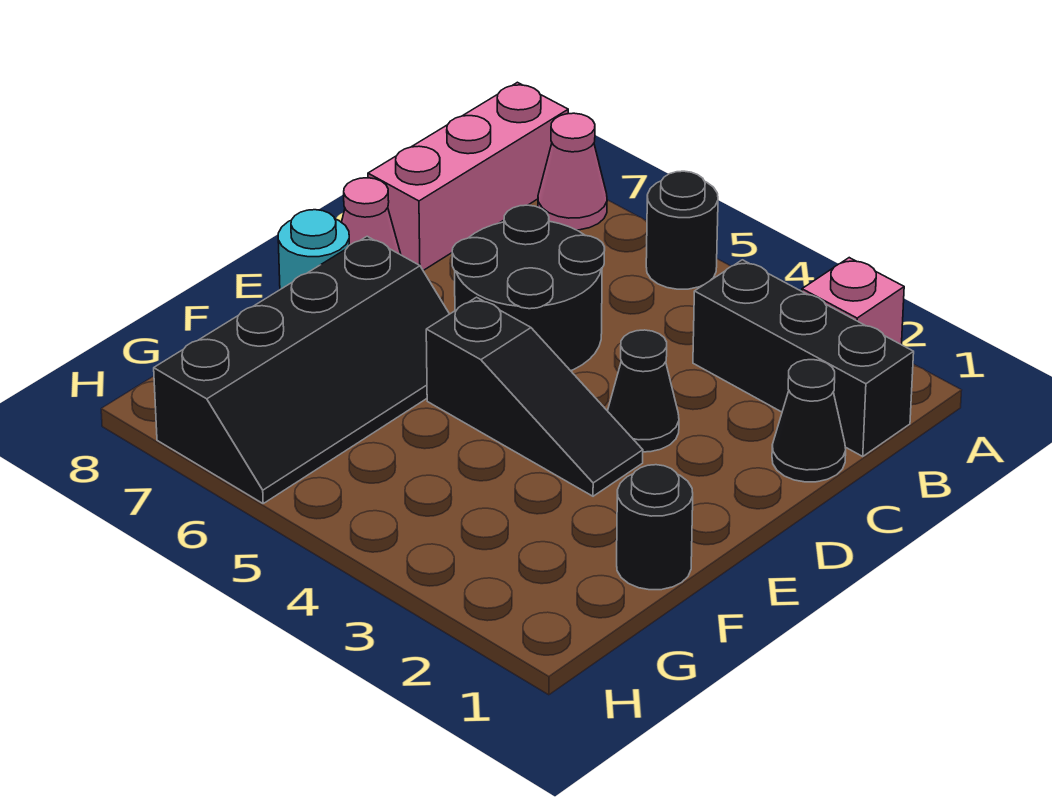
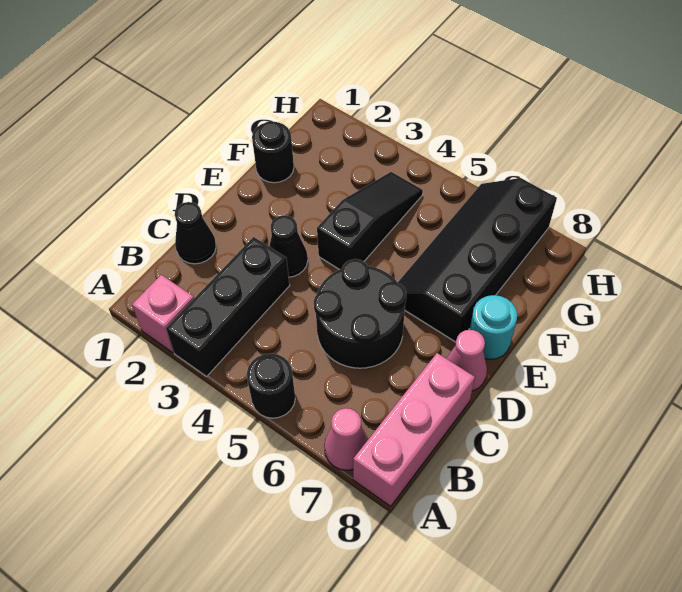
black 1x3 brick [693,260,914,456] -> black 1x3 brick turned to [166,237,290,376]
black 1x3 slope [426,297,643,496] -> black 1x3 slope turned to [317,172,423,270]

